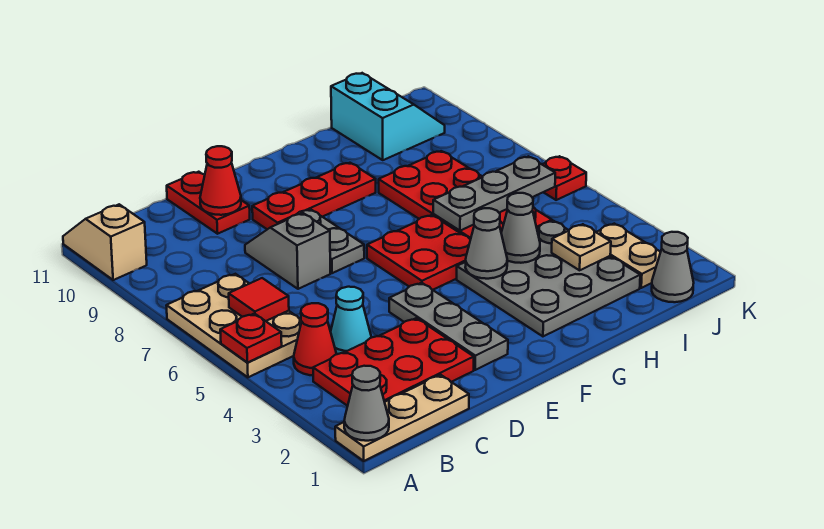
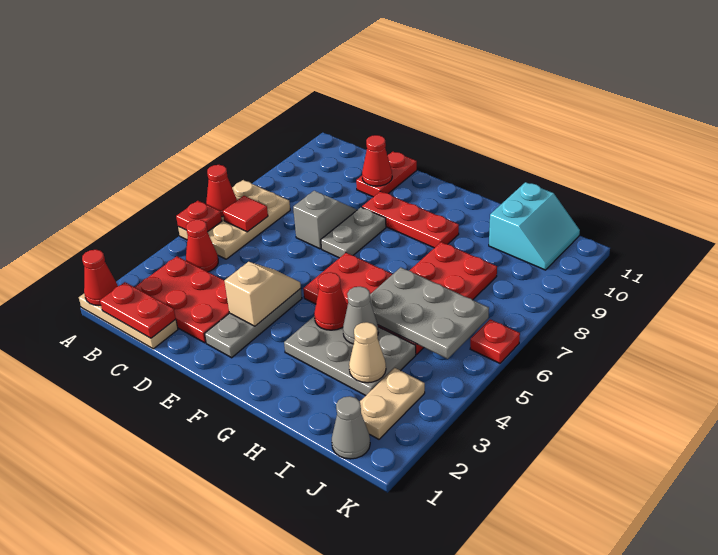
grey 1x1 cone [344,366,389,441] -> red 1x1 cone [82,250,118,305]
none -> red 1x1 cone [206,165,237,217]
tan 1x2 slope [63,204,147,280] -> tan 1x2 slope moved to [224,262,301,326]
none -> red 1x2 plate [100,282,176,338]
cyan 1x1 cone [331,287,372,354] -> none
grey 3x3 plate [457,221,640,336] -> grey 2x3 plate [284,316,416,396]
grey 1x1 cone [465,208,507,279] -> red 1x1 cone [314,272,347,330]
grey 1x3 plate [433,156,555,231] -> grey 2x3 plate [370,267,489,359]
tan 1x1 plate [552,224,611,270] -> tan 1x1 cone [349,322,386,383]

